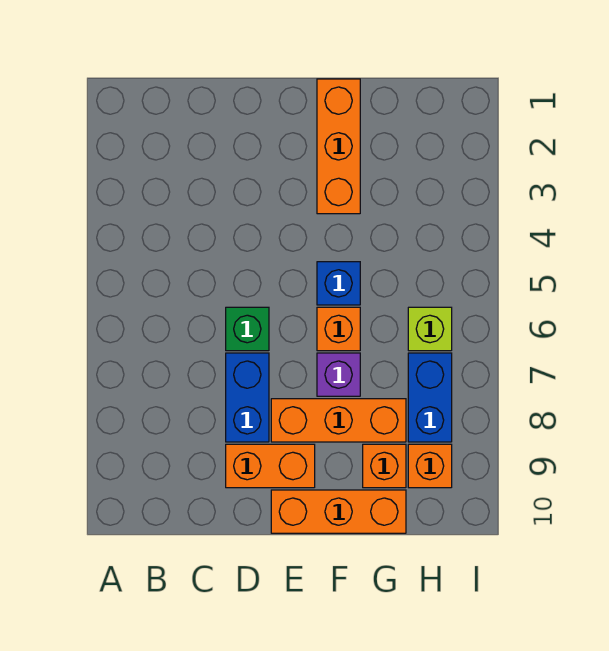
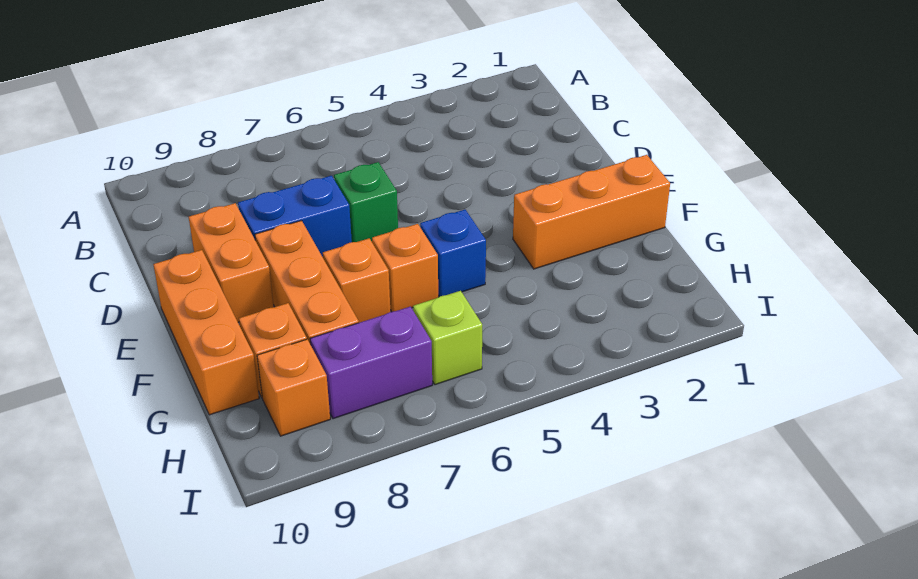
purple 1x1 brick [317,353,360,396] -> orange 1x1 brick [323,238,390,323]
blue 1x2 brick [408,353,452,442] -> purple 1x2 brick [310,307,432,419]

